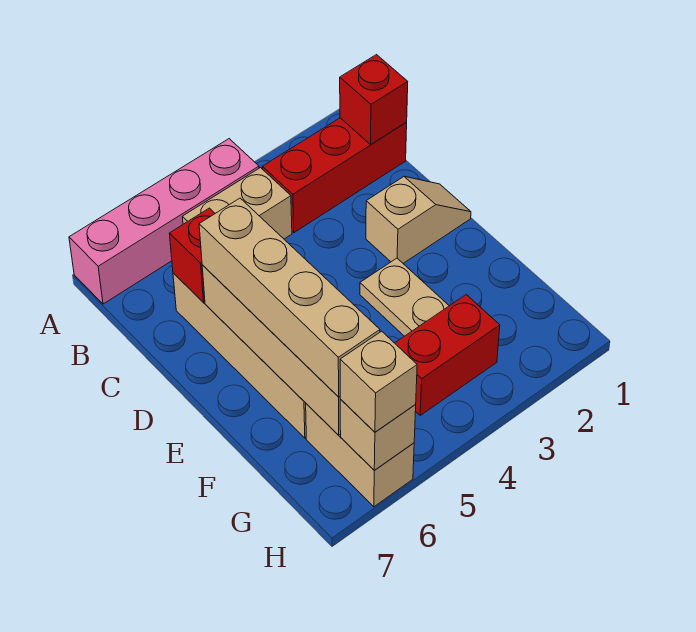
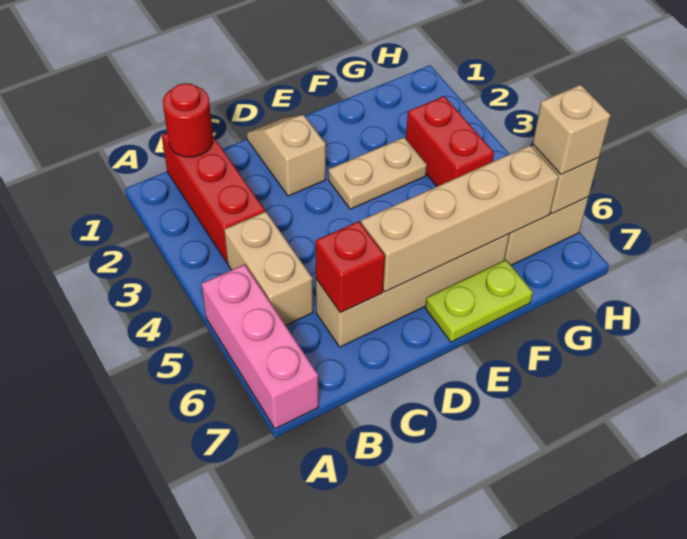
pink 1x4 brick [69,139,259,304] -> pink 1x3 brick [202,264,318,429]
red 1x1 brick [340,55,408,144] -> red 1x1 round brick [163,83,213,157]
tan 1x4 brick [199,198,380,397] -> none
none -> lime 1x2 plate [425,260,533,342]

